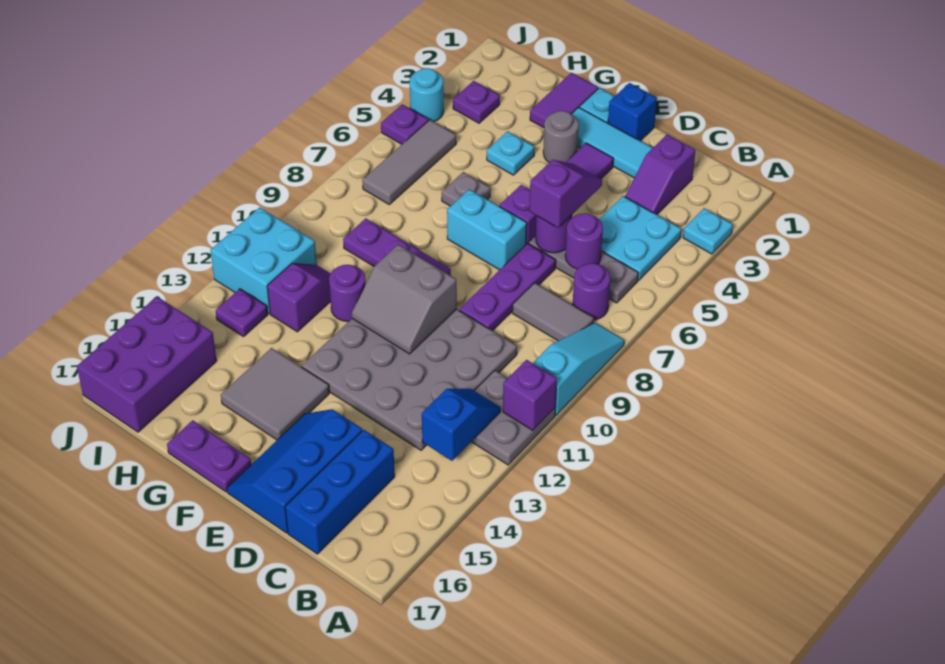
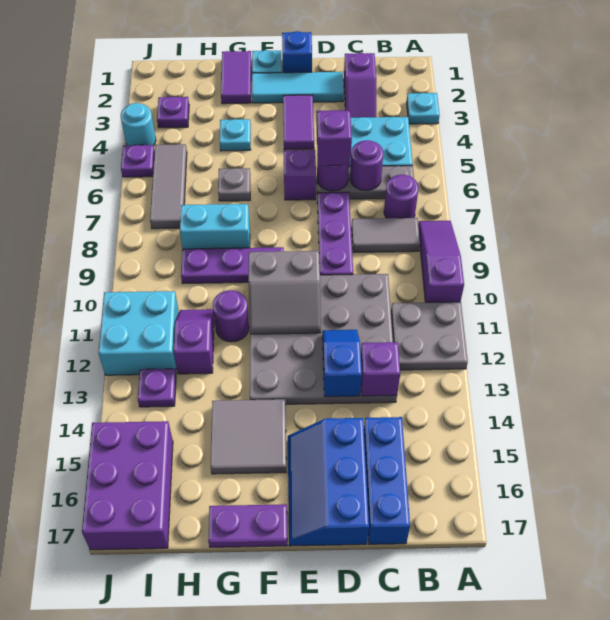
cyan 1x3 slope [533,323,624,415] -> purple 1x3 slope [418,221,464,303]
purple 1x1 brick [503,360,557,430] -> purple 1x1 brick moved to [361,342,400,396]
blue 1x2 slope [422,389,500,461] -> blue 1x2 slope moved to [322,330,362,397]
cyan 1x2 brick [447,189,527,270] -> cyan 1x2 brick moved to [180,204,250,249]
grey 1x1 round brick [543,111,579,163] -> none

